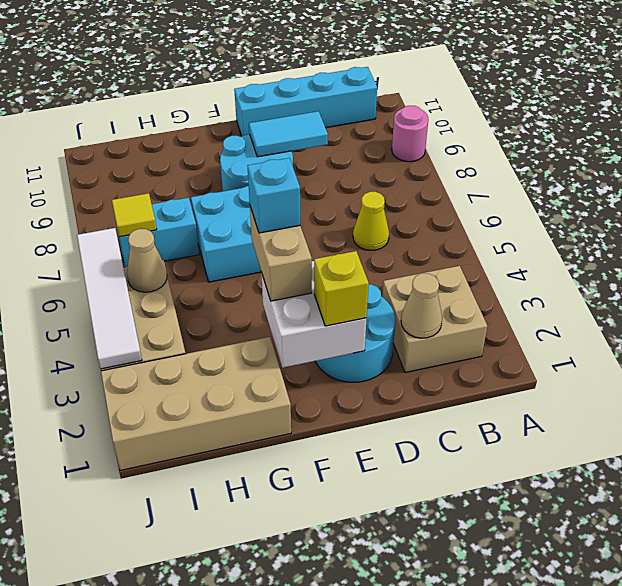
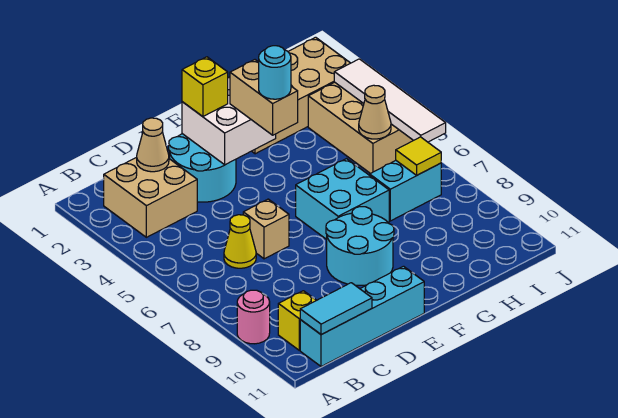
none -> yellow 1x1 brick [278,291,316,350]
none -> tan 1x1 brick [243,199,289,259]
cyan 1x2 tile [249,111,328,157] -> cyan 1x2 tile moved to [300,283,372,335]
cyan 1x1 brick [248,158,300,233] -> cyan 1x1 round brick [259,46,291,99]

